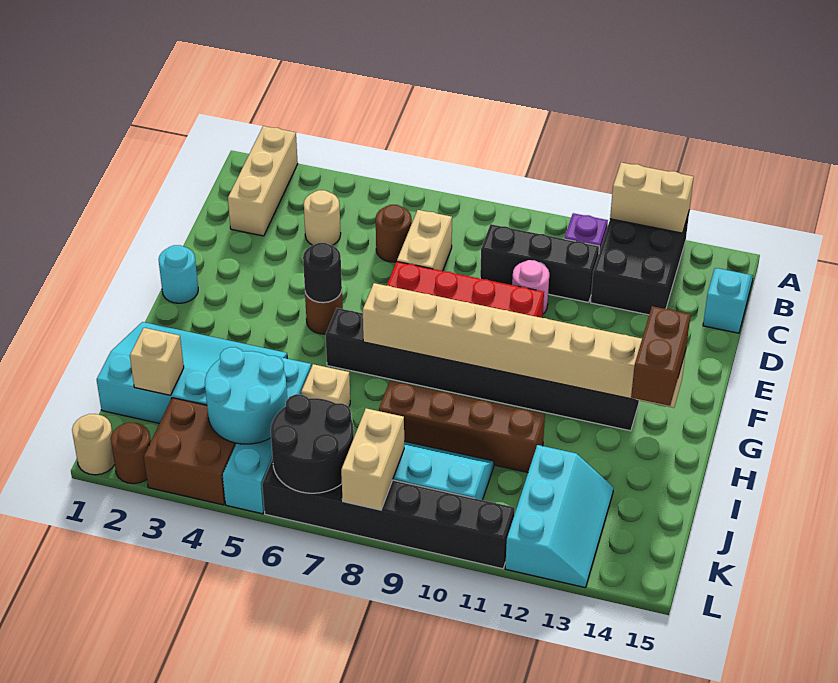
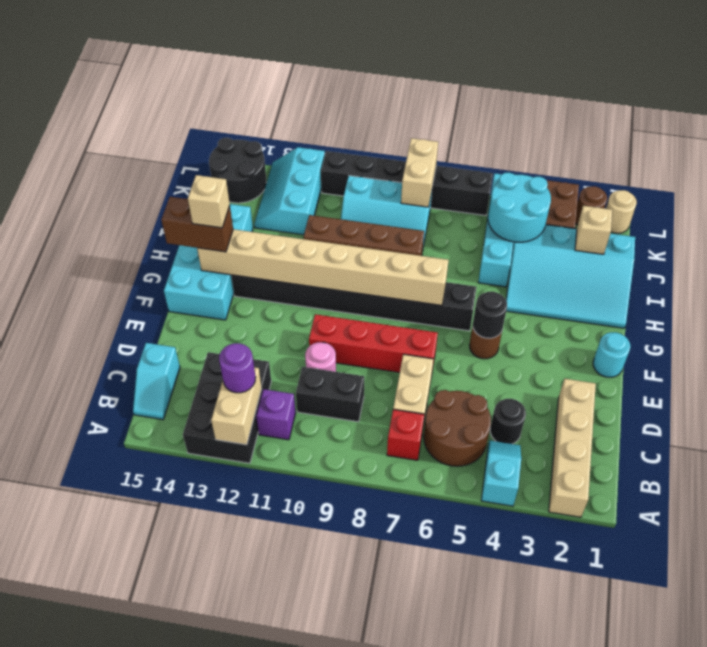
tan 1x3 brick [228,126,298,236] -> tan 1x4 brick [549,379,596,517]
none -> cyan 1x2 slope [481,440,521,506]
tan 1x2 brick [610,162,694,233] -> tan 1x2 brick turned to [211,367,262,445]
none -> red 1x1 brick [387,409,424,460]
none -> purple 1x1 round brick [219,343,256,393]
tan 1x1 round brick [304,190,341,245] -> black 1x1 round brick [490,399,526,444]
brown 1x1 round brick [376,205,412,262] -> brown 2x2 round brick [424,390,491,466]
black 1x3 brick [480,224,599,302] -> black 1x2 brick [296,367,364,422]
none -> cyan 2x4 brick [164,204,253,320]
brown 1x2 brick [631,306,691,406] -> brown 1x2 brick turned to [161,197,233,252]
tan 1x1 brick [301,364,350,407] -> tan 1x1 brick moved to [188,175,230,228]
black 2x2 round brick [271,394,354,493] -> black 2x2 round brick moved to [209,138,266,203]

